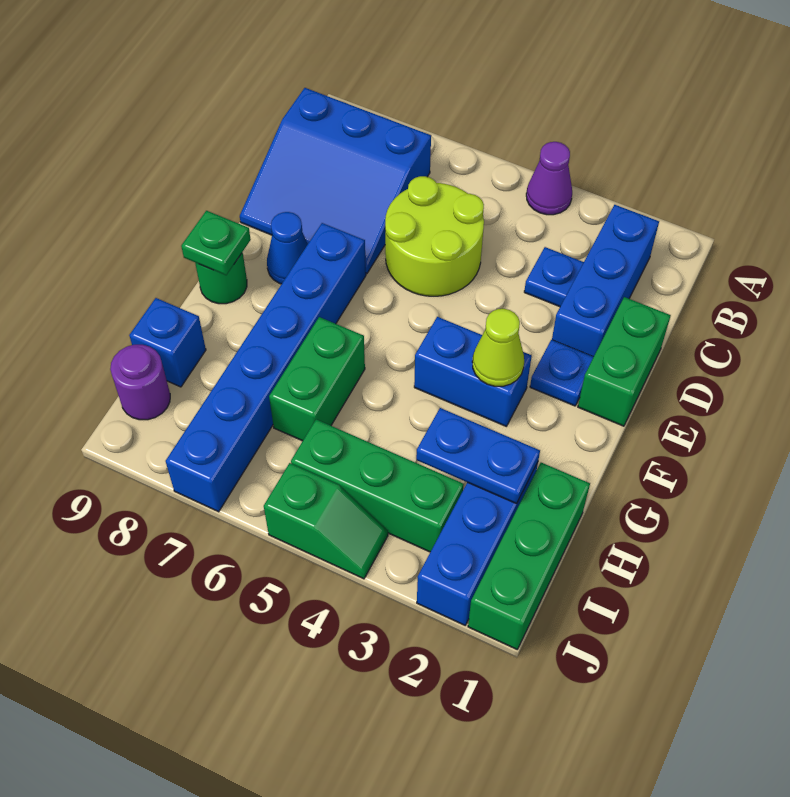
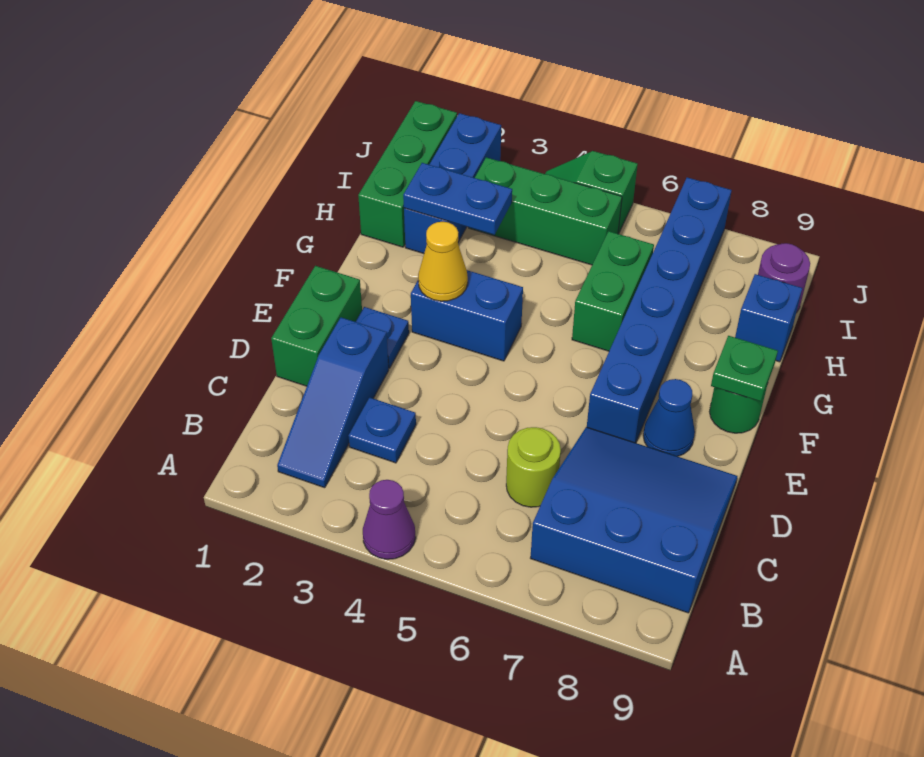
blue 1x3 brick [552,205,659,357] -> blue 1x3 slope [277,318,389,488]
lime 2x2 round brick [385,176,484,296] -> lime 1x1 round brick [506,427,561,507]
lime 1x1 cone [472,309,524,386] -> yellow 1x1 cone [418,222,468,301]

